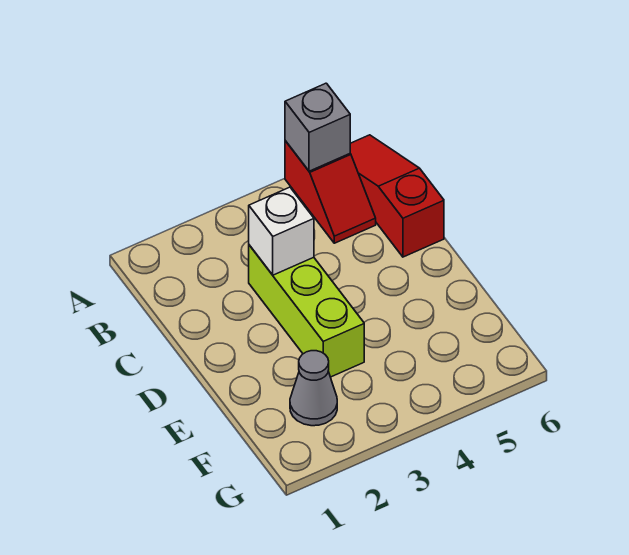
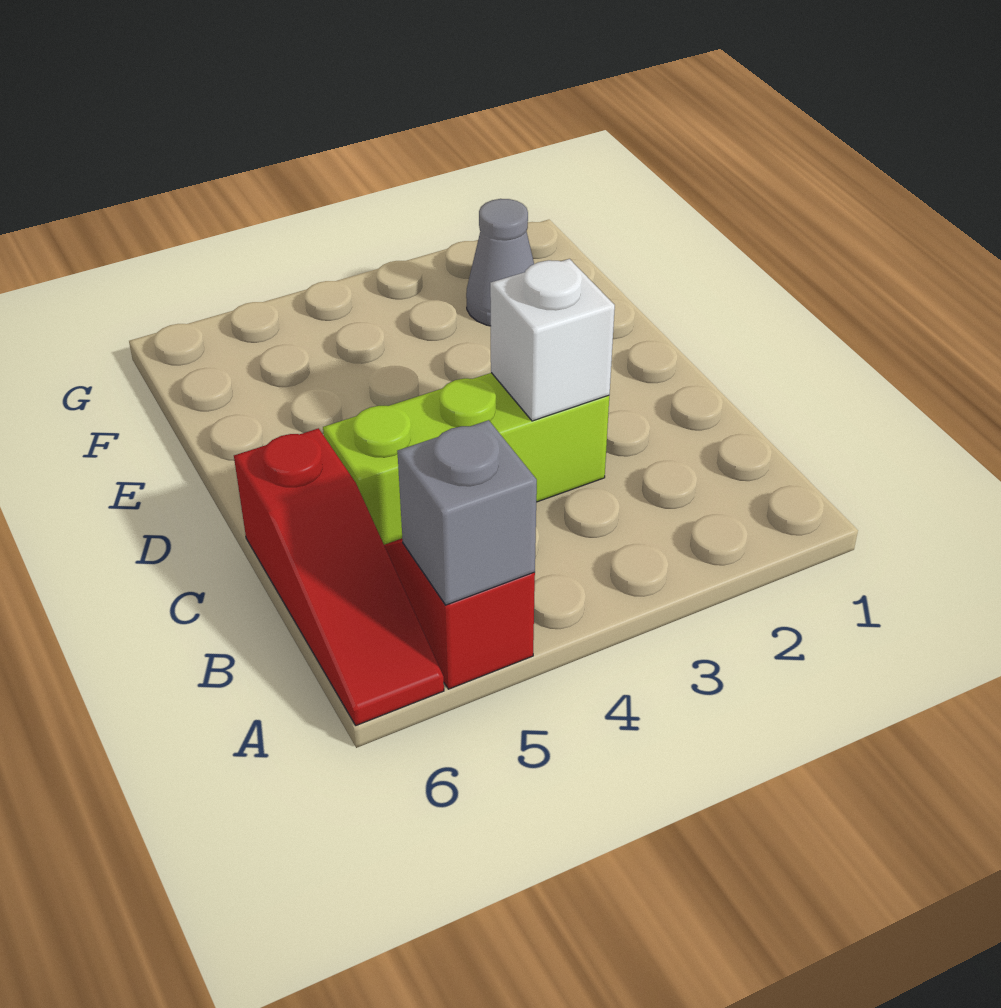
lime 1x3 brick [249,245,364,377] -> lime 1x3 brick turned to [323,373,609,545]

